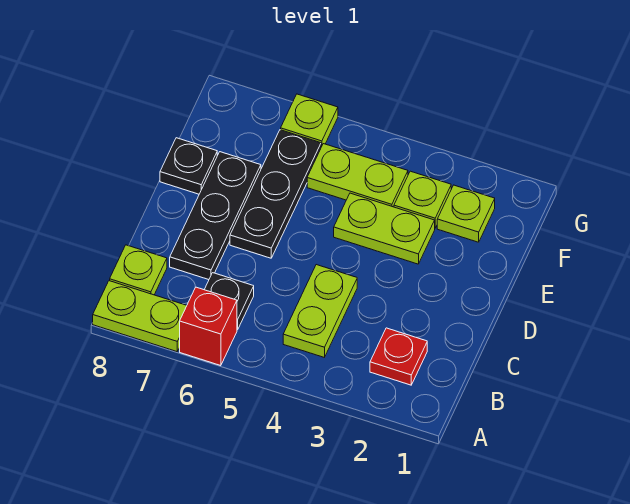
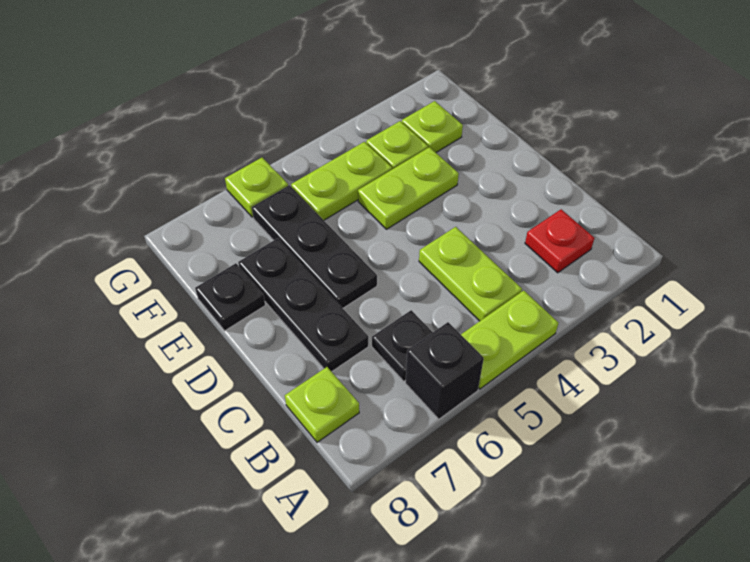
red 1x1 brick [180,287,237,366] -> black 1x1 brick [405,322,484,419]
lime 1x2 plate [93,281,187,352] -> lime 1x2 plate moved to [461,290,558,389]

